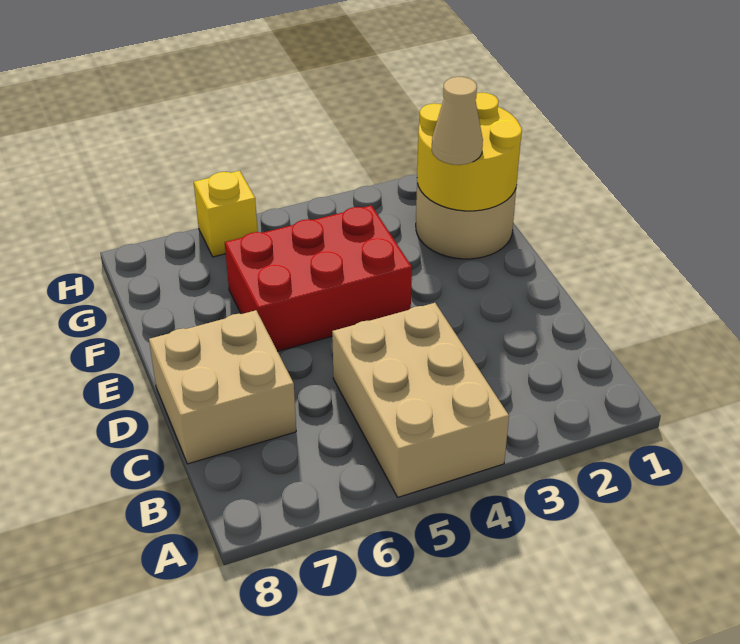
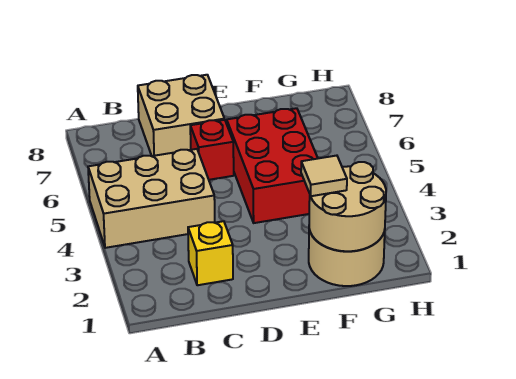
none -> red 1x1 brick [190,120,234,180]
yellow 2x2 round brick [417,93,522,211] -> tan 2x2 round brick [309,162,386,251]
tan 1x1 cone [432,77,483,165] -> tan 1x1 tile [301,156,347,196]
yellow 1x1 brick [194,171,258,257] -> yellow 1x1 brick moved to [188,221,233,285]

